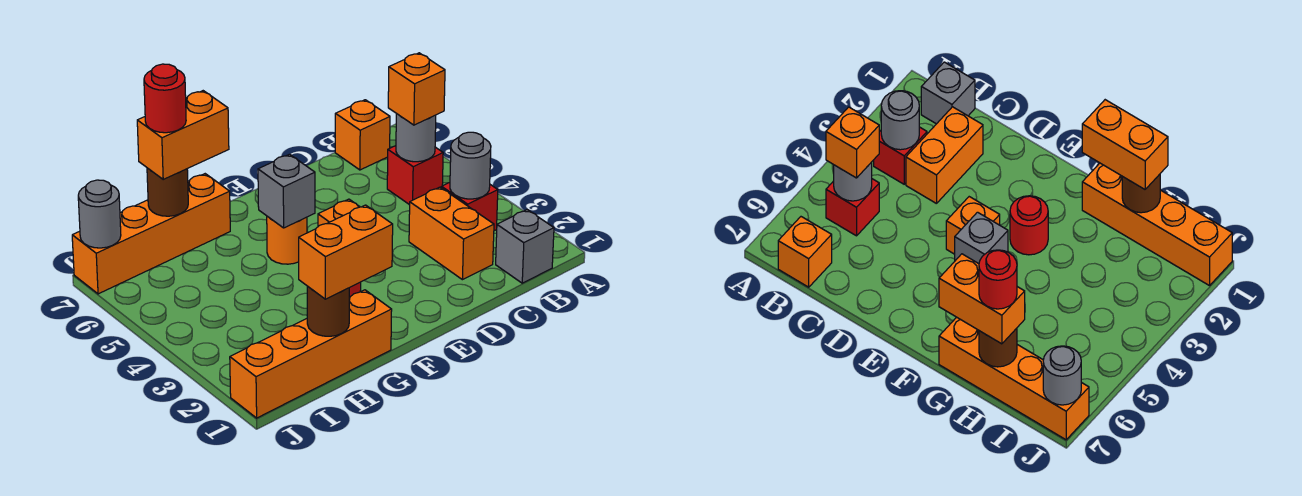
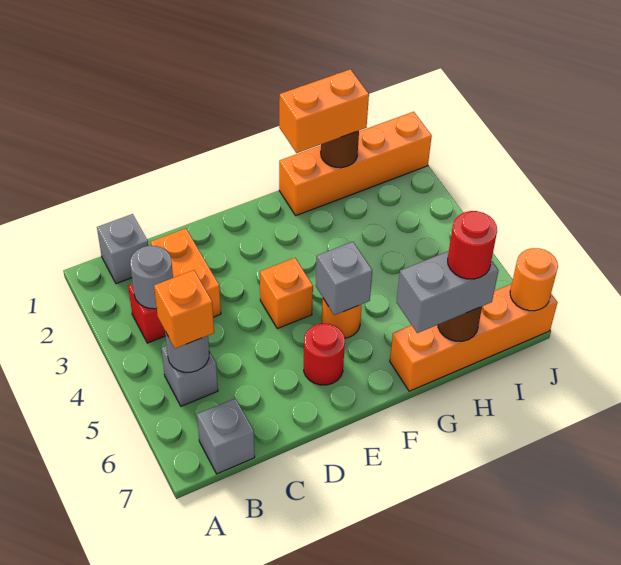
red 1x1 brick [387,146,443,205] -> grey 1x1 brick [161,346,218,406]
orange 1x1 brick [335,100,390,170] -> grey 1x1 brick [197,398,255,474]
red 1x1 round brick [1010,196,1048,255] -> red 1x1 round brick moved to [304,324,345,385]
orange 1x2 brick [137,91,229,179] -> grey 1x2 brick [397,251,498,333]
grey 1x1 round brick [78,180,121,248] -> orange 1x1 round brick [510,248,558,311]

